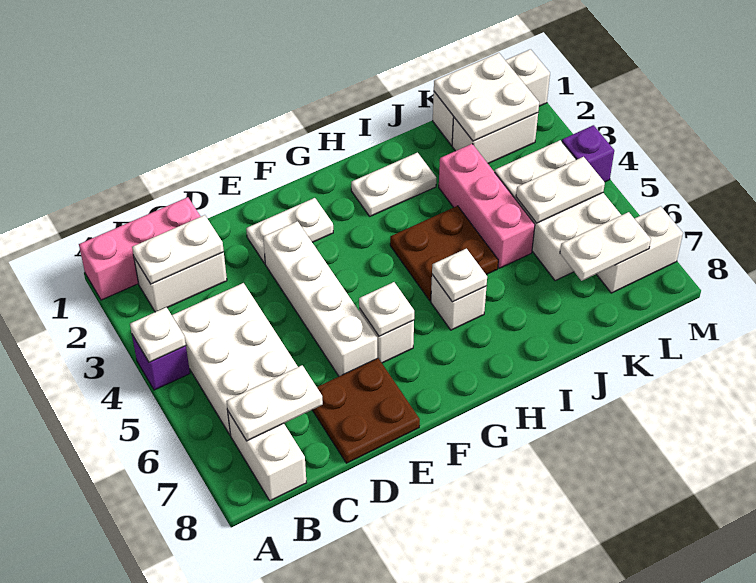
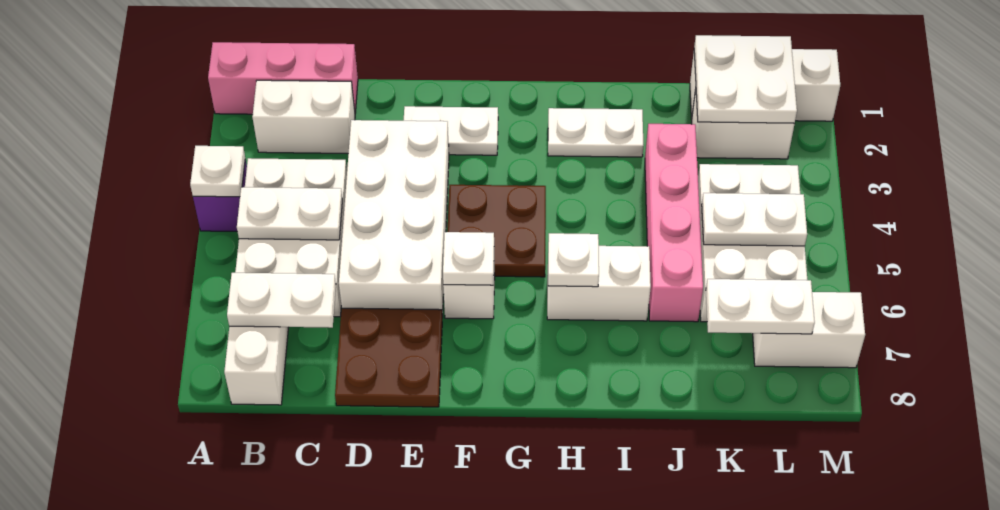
white 1x2 plate [132,215,224,284] -> white 1x2 plate moved to [237,187,342,240]
white 1x4 brick [263,221,377,376] -> white 2x4 brick [339,120,449,317]
brown 2x2 plate [390,206,498,301] -> brown 2x2 plate moved to [447,185,546,277]
white 1x1 brick [431,275,486,330] -> white 1x2 brick [547,246,651,321]
pink 1x3 brick [439,144,535,268] -> pink 1x4 brick [645,124,703,322]
purple 1x1 brick [562,125,614,182] -> none

